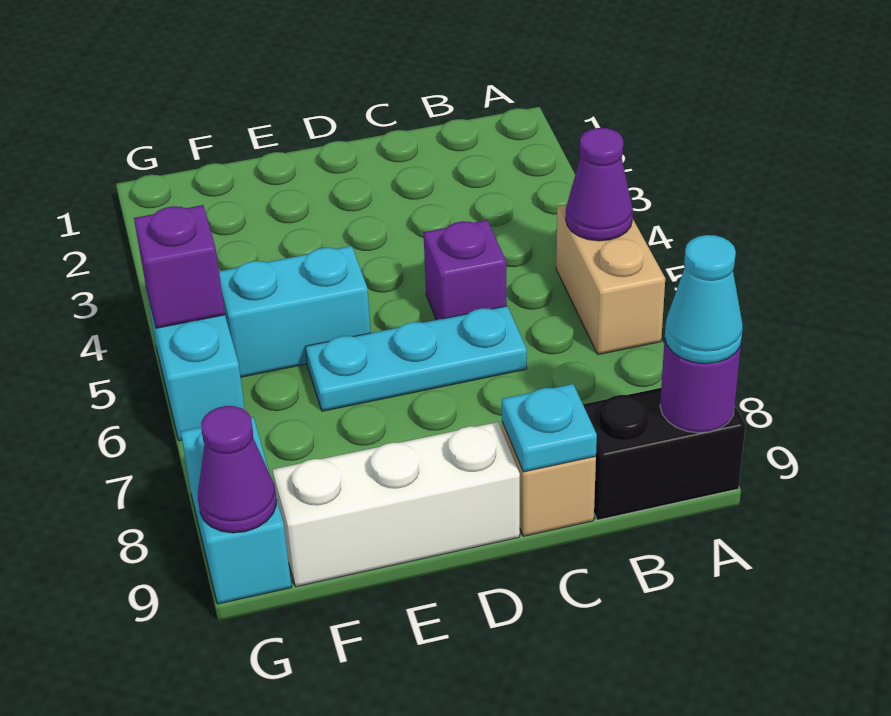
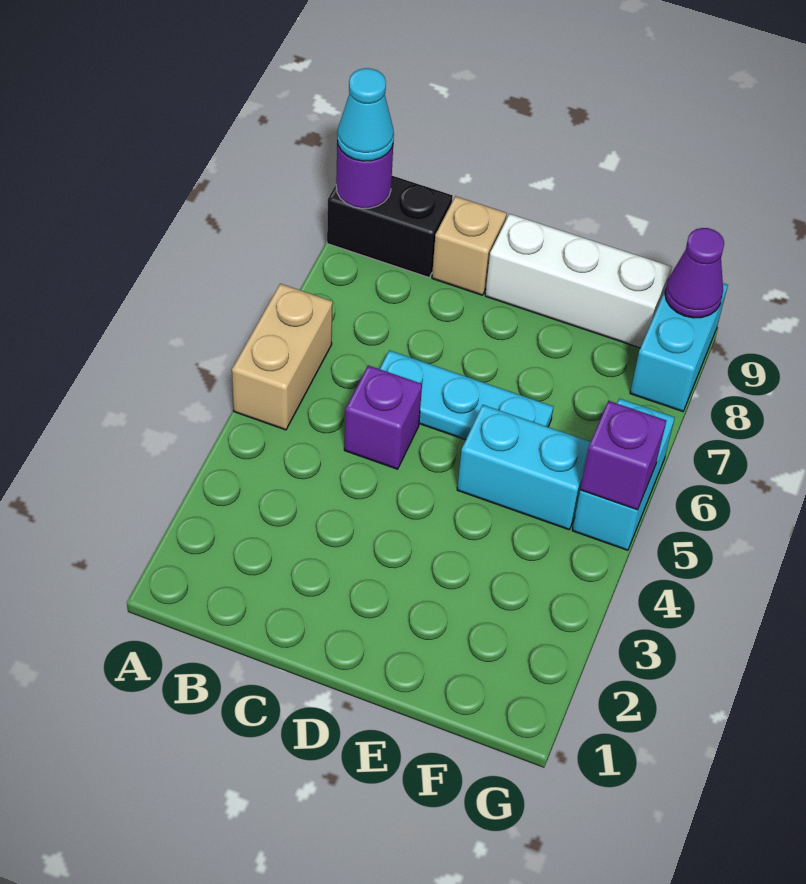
purple 1x1 cone [566,128,633,241] -> none
cyan 1x1 plate [502,384,597,472] -> none

